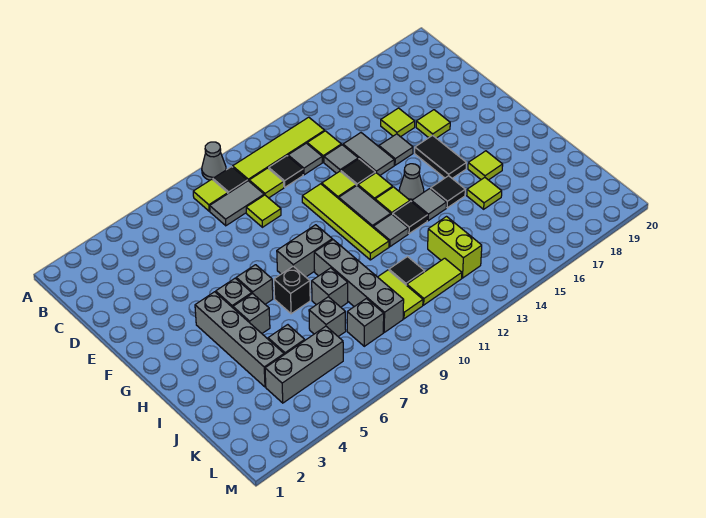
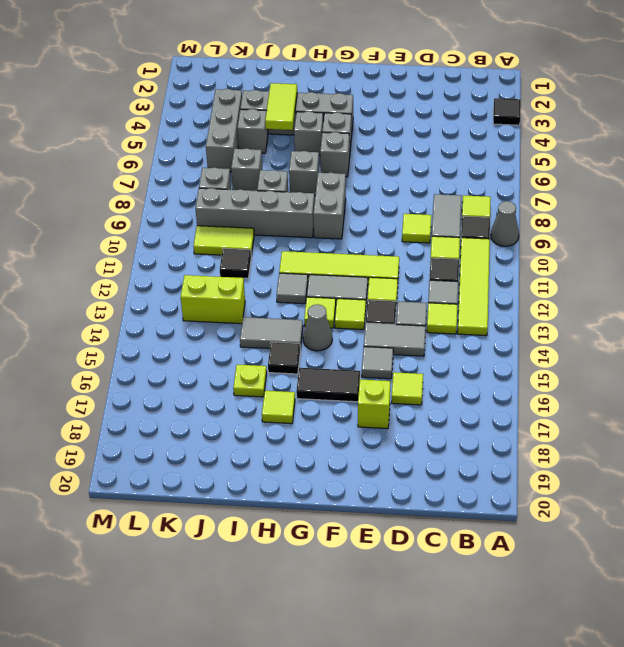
lime 1x1 tile [416,110,450,138] -> lime 1x1 brick [358,379,390,429]
black 1x1 brick [274,266,310,314] -> grey 1x1 brick [289,151,319,196]
black 1x1 tile [393,201,427,234] -> black 1x1 tile moved to [493,98,521,125]
grey 1x1 tile [412,189,446,221] -> grey 1x2 tile [240,317,303,350]
lime 1x1 tile [467,178,502,209] -> lime 1x1 plate [233,365,267,397]
lime 1x2 tile [407,258,462,305] -> lime 1x2 tile moved to [265,83,297,130]

